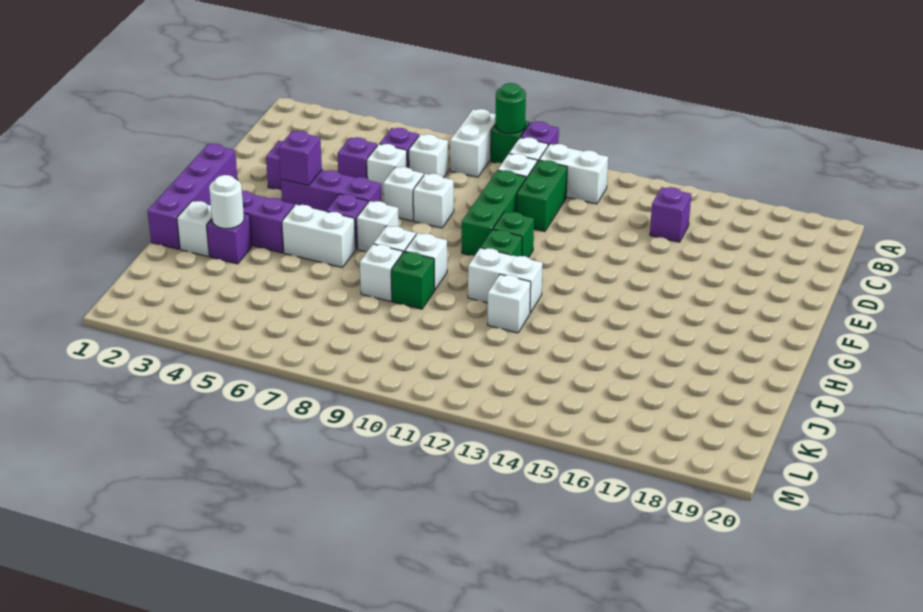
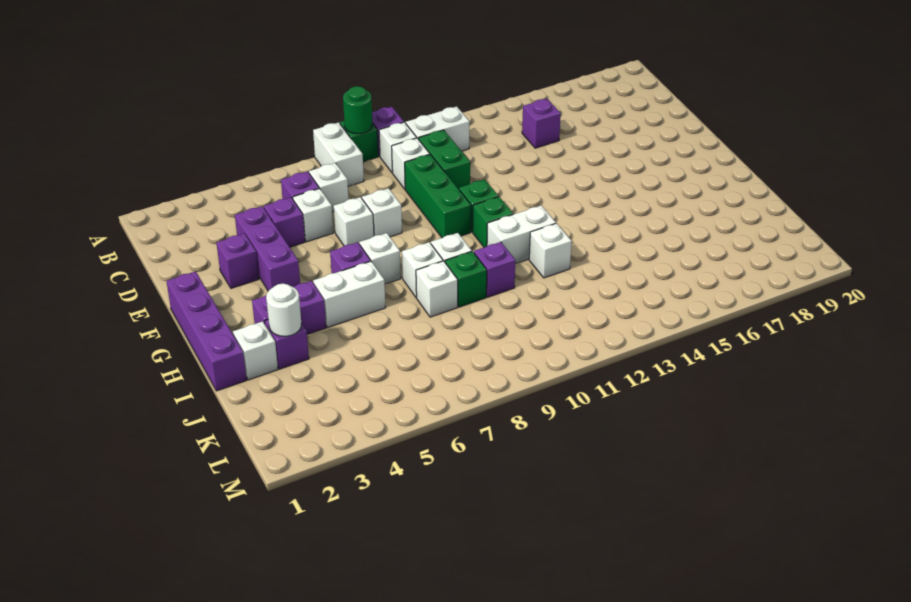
purple 1x3 brick [281,170,382,211] -> purple 1x3 brick turned to [235,206,300,291]
purple 1x1 brick [279,131,322,186] -> purple 1x1 brick moved to [474,242,515,297]

